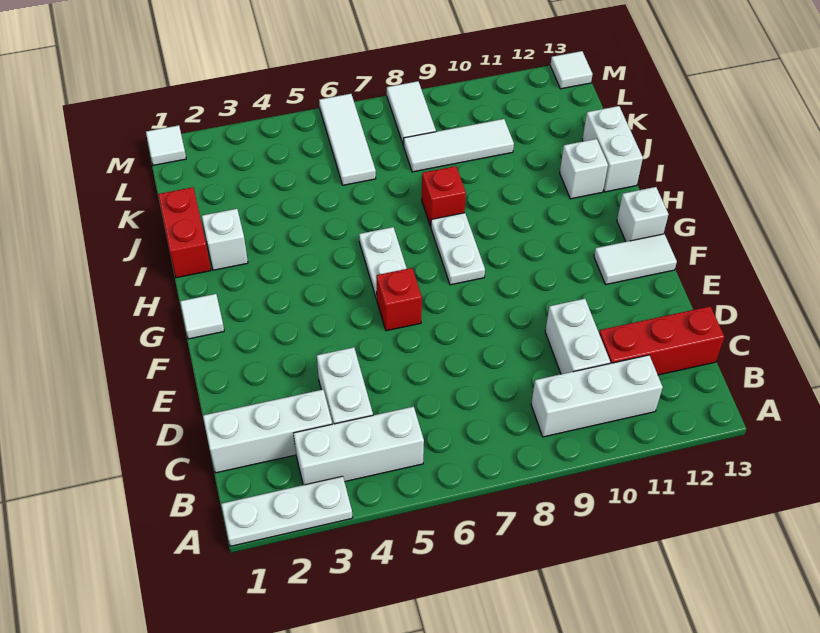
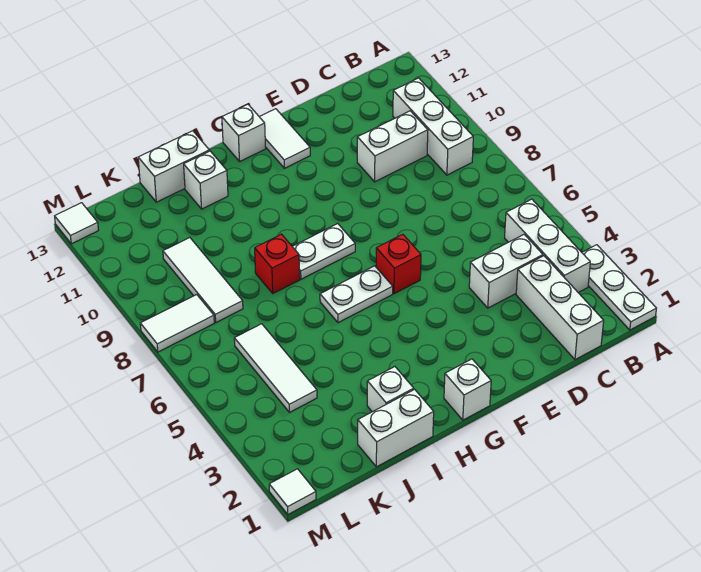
red 1x3 brick [599,306,724,375] -> none
white 1x1 tile [180,294,224,339] -> white 1x1 brick [444,359,491,420]
red 1x2 brick [158,187,211,278] -> white 1x2 brick [358,389,434,467]
white 1x3 tile [319,94,376,185] -> white 1x3 tile turned to [234,324,317,412]

